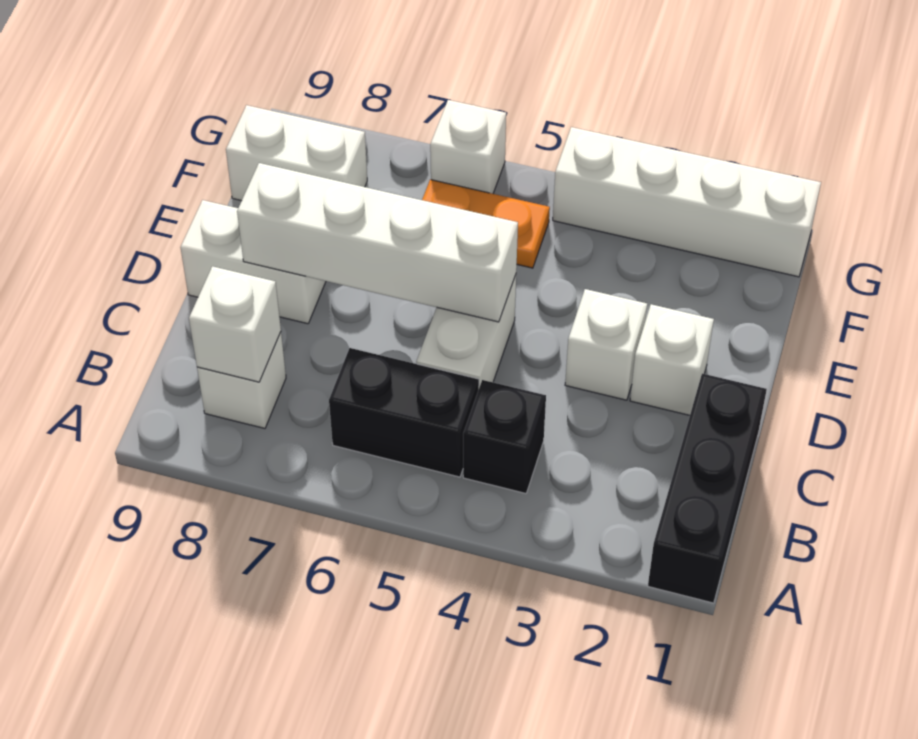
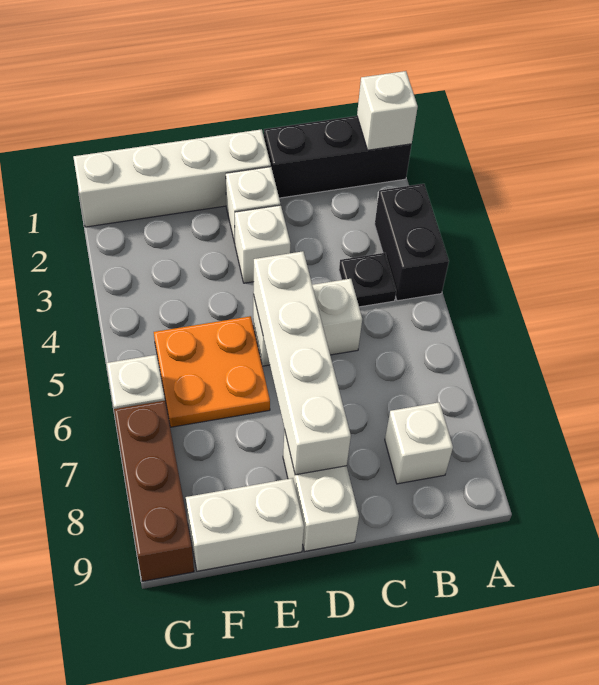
black 1x1 brick [463,380,546,493] -> black 1x1 plate [339,253,396,307]
black 1x2 brick [329,348,479,477] -> black 1x2 brick moved to [375,184,449,301]
white 1x1 brick [189,266,281,382] -> white 1x1 brick moved to [357,71,418,150]
orange 1x2 plate [422,180,550,268] -> orange 2x2 plate [154,316,270,427]
white 1x2 brick [226,105,367,201] -> white 1x2 brick turned to [186,478,304,571]
white 1x4 brick [553,127,821,277] -> white 1x4 brick turned to [73,129,271,227]
none -> brown 1x3 brick [114,401,194,581]

